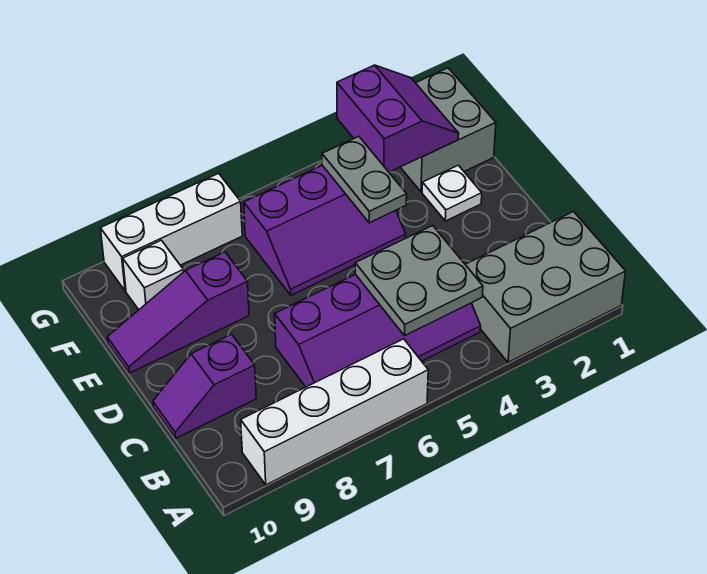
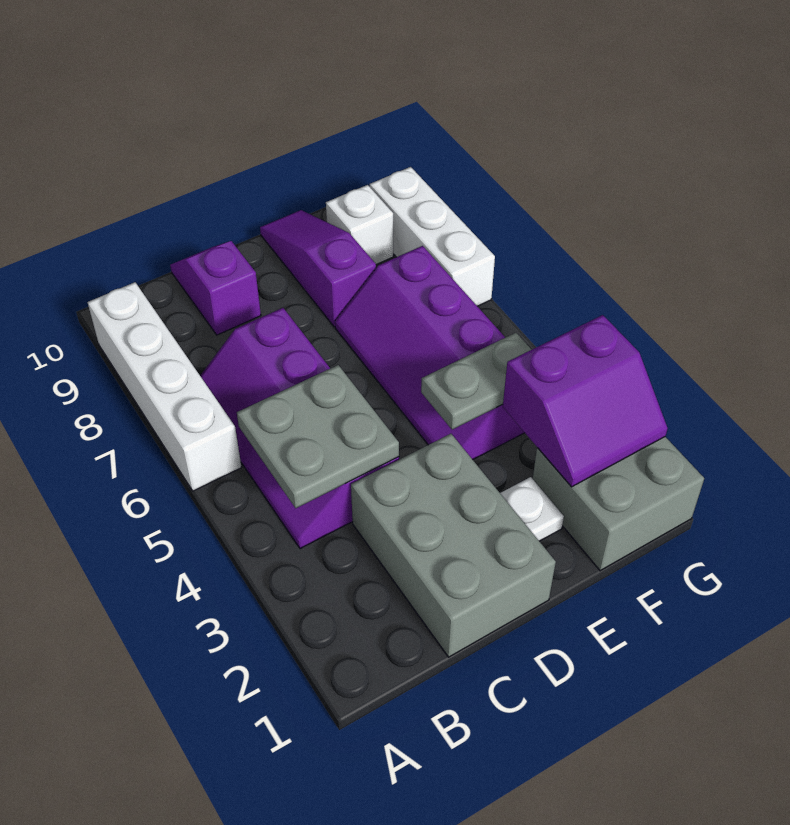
grey 2x3 brick [465,212,626,362] -> grey 2x3 brick moved to [351,434,556,657]
purple 2x3 slope [244,165,406,295] -> purple 2x4 slope [335,246,525,460]

